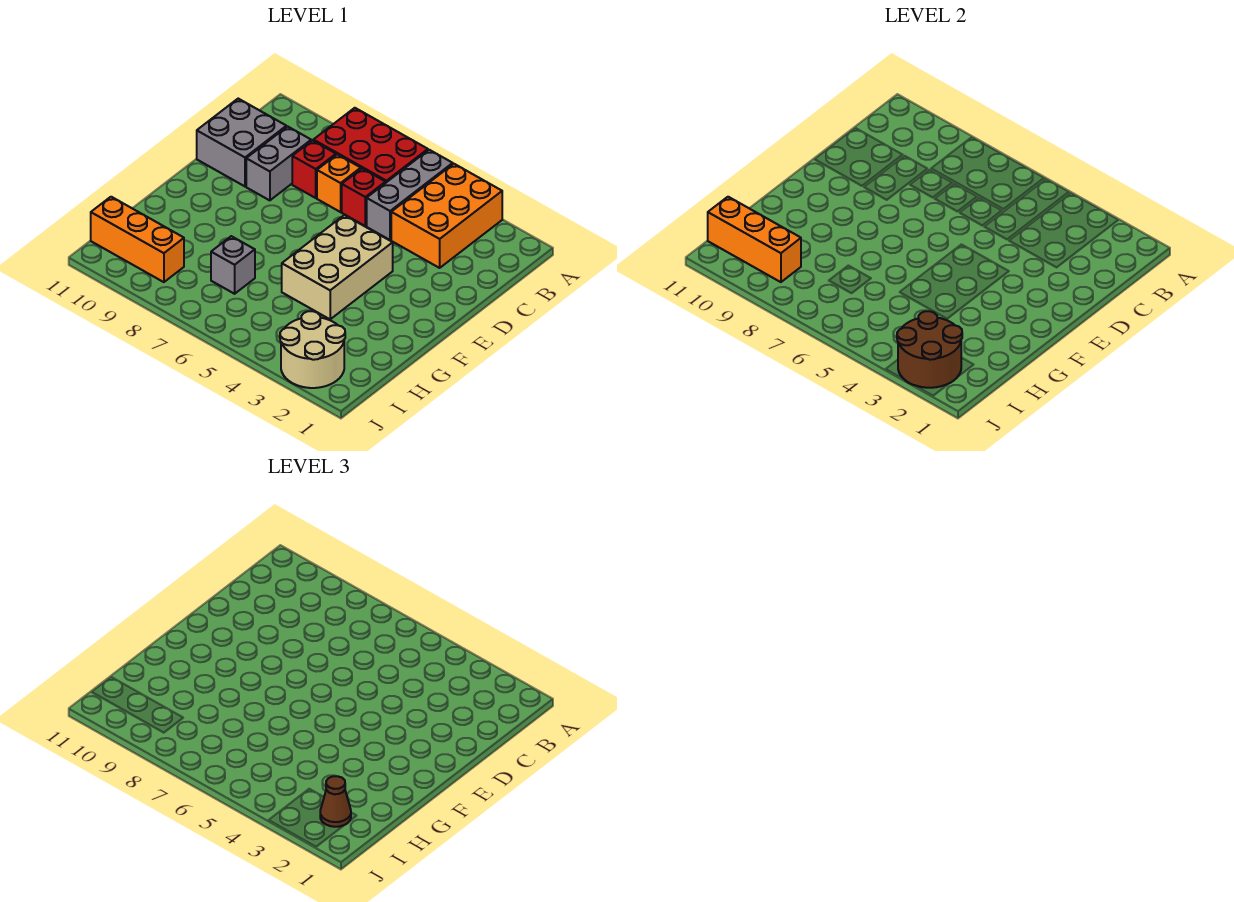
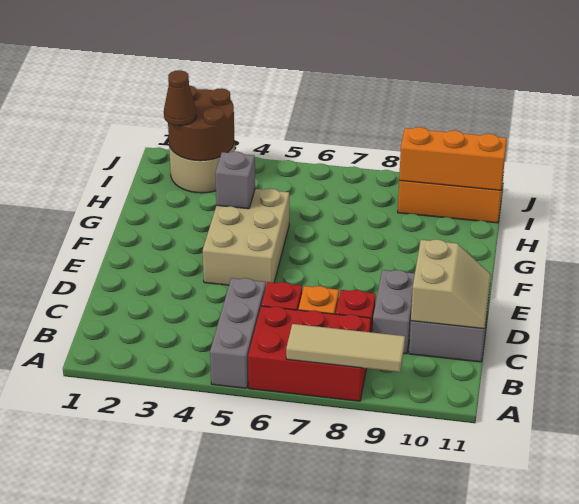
orange 2x3 brick [391,164,502,268] -> none
none -> tan 1x3 tile [286,324,405,372]
none -> tan 2x2 slope [411,239,491,329]
grey 1x1 brick [211,236,255,294] -> grey 1x1 brick moved to [215,151,255,209]

